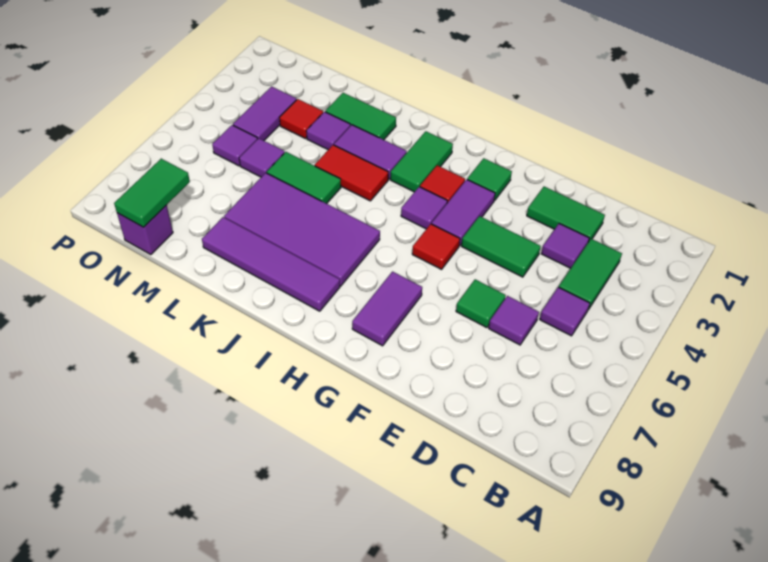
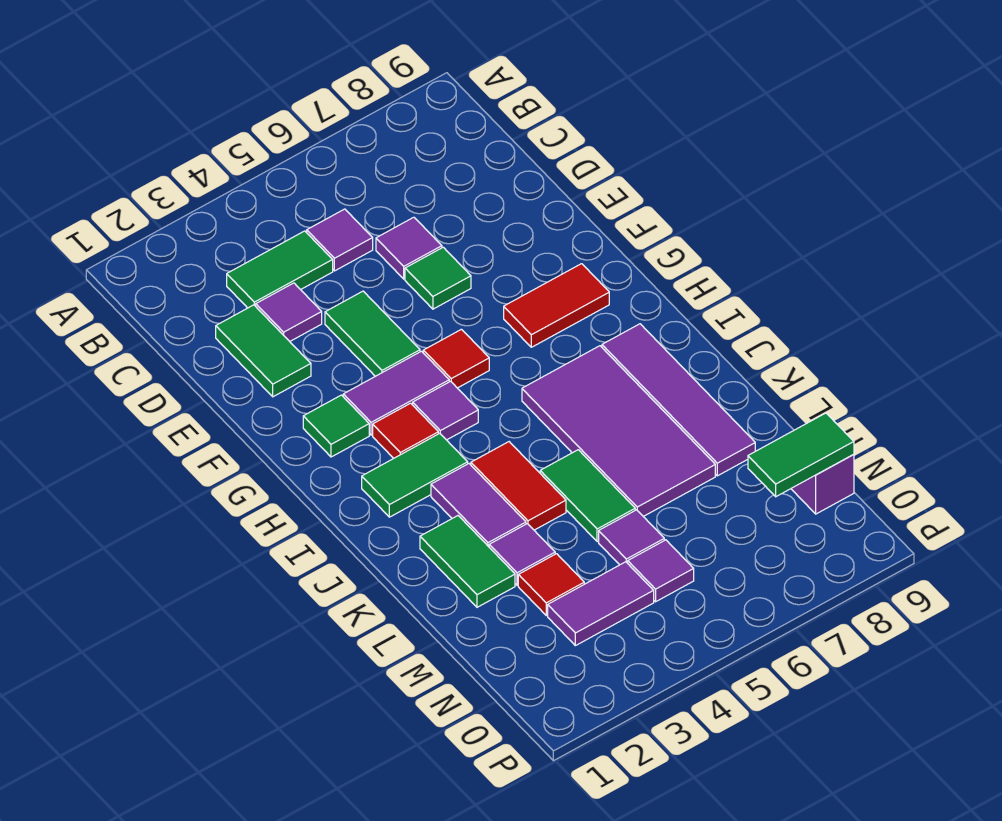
purple 1x2 tile [352,272,422,346] -> red 1x2 tile [504,264,609,347]

